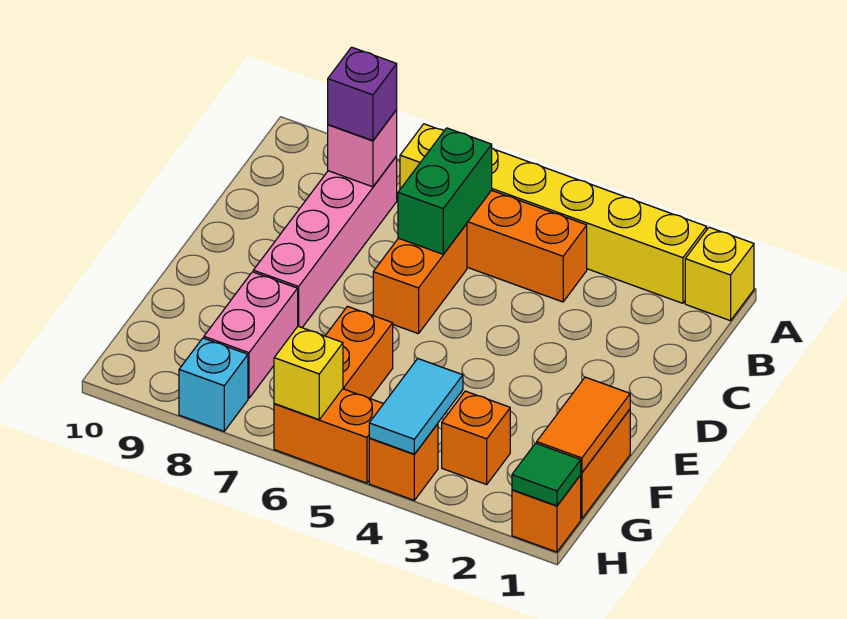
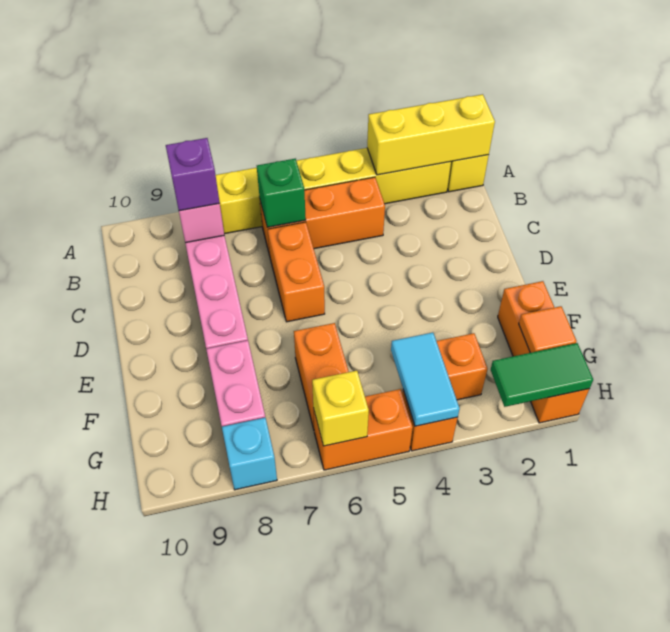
none -> yellow 1x3 brick [367,94,495,175]
green 1x2 brick [398,128,492,254] -> green 1x1 brick [257,159,306,227]
orange 1x2 tile [537,377,630,473] -> orange 1x1 tile [519,306,576,353]
green 1x1 tile [512,443,581,506] -> green 1x2 tile [491,343,593,407]

